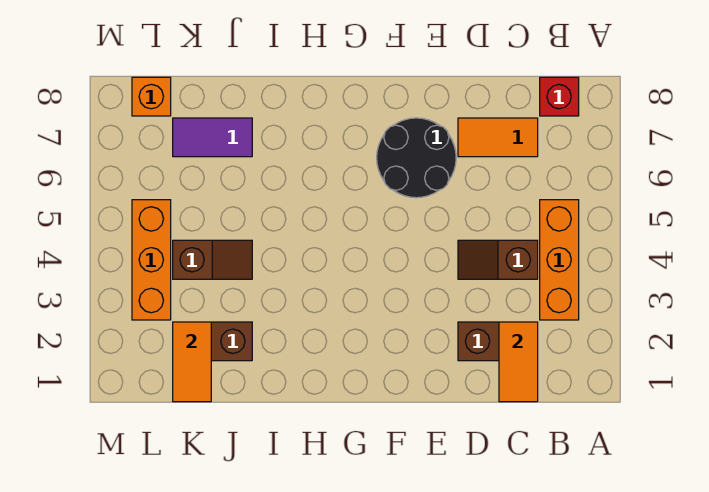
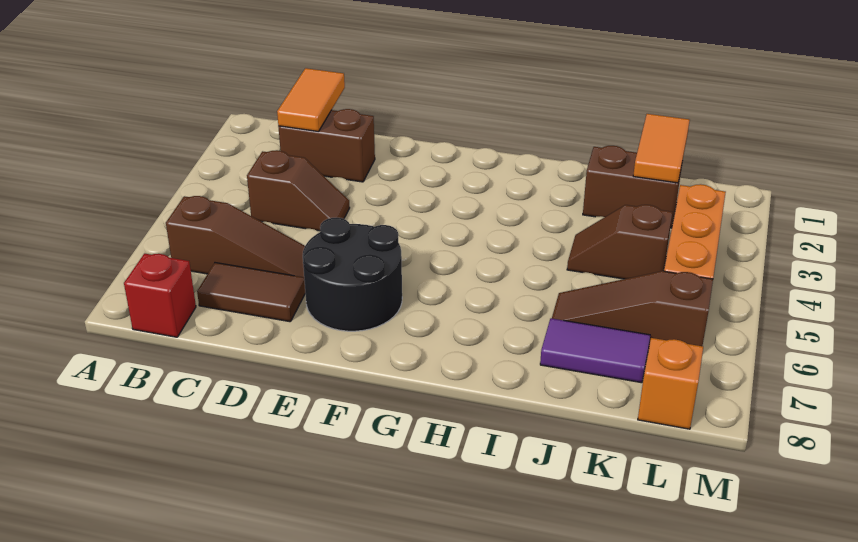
orange 1x3 brick [540,200,579,320] -> none
none -> brown 1x3 slope [166,196,305,277]
orange 1x2 tile [458,118,538,157] -> brown 1x2 tile [197,263,305,322]
none -> brown 1x3 slope [552,271,713,346]

